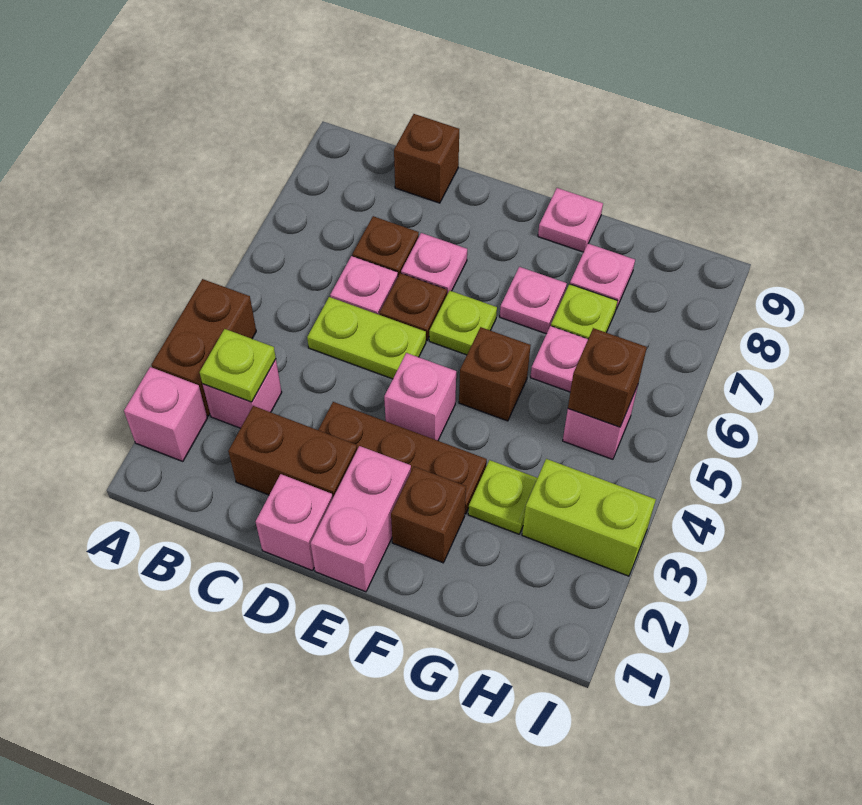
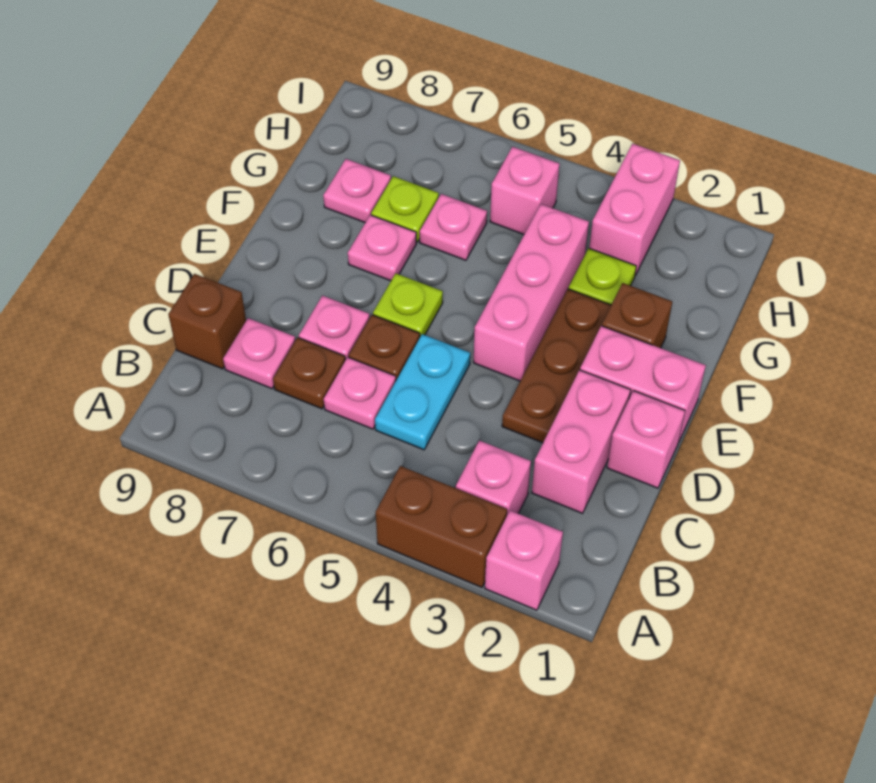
lime 1x1 plate [200,329,276,402] -> none
brown 1x2 brick [228,406,357,497] -> pink 1x2 brick [532,370,630,513]
lime 1x2 plate [307,297,426,379] -> cyan 1x2 plate [375,334,470,450]
pink 1x1 brick [384,353,456,441] -> pink 1x3 brick [474,204,589,381]
brown 1x1 brick [459,327,531,421] -> none
pink 1x1 plate [538,188,603,252] -> pink 1x1 plate moved to [223,318,295,389]
lime 1x2 brick [522,459,656,576] -> pink 1x2 brick [589,144,680,276]
brown 1x1 brick [568,328,647,427] -> none

